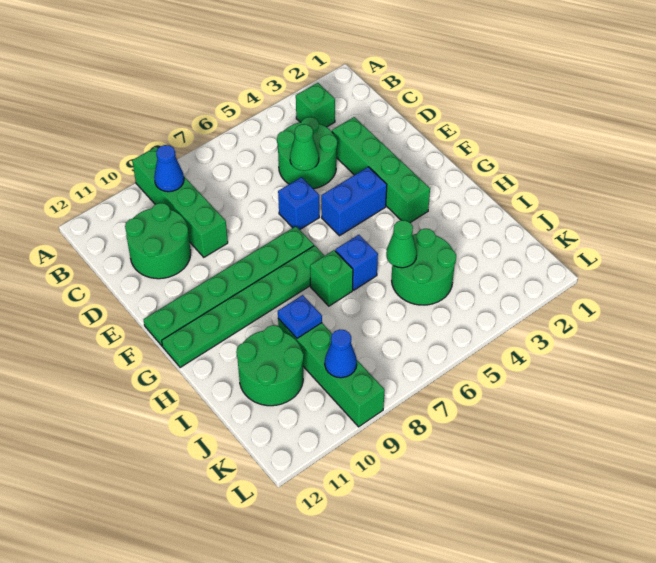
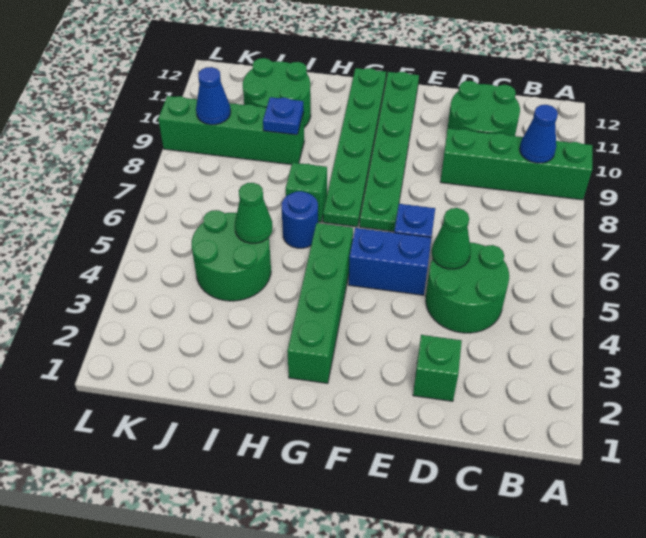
green 1x1 brick [296,83,335,127] -> green 1x1 brick moved to [413,335,462,401]
green 1x4 brick [332,117,430,223] -> green 1x4 brick turned to [287,223,353,383]
blue 1x2 brick [321,167,387,236] -> blue 1x2 brick turned to [349,228,432,295]
blue 1x1 brick [335,235,378,290] -> blue 1x1 round brick [282,191,318,248]

